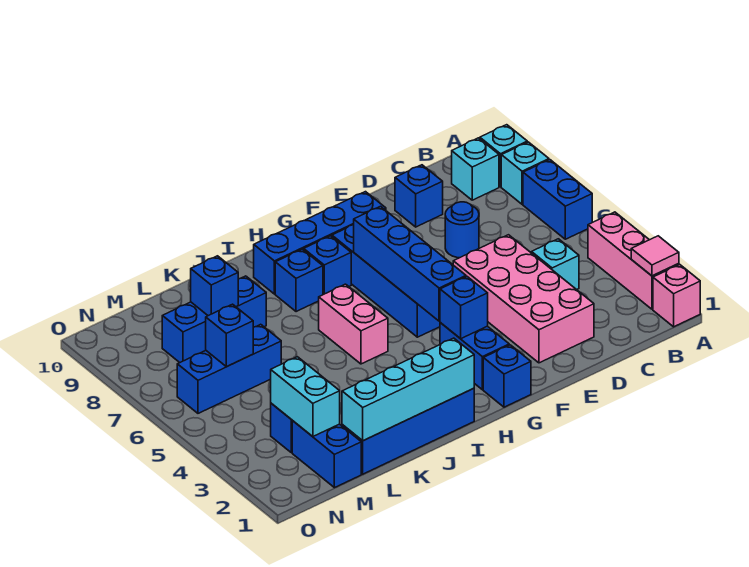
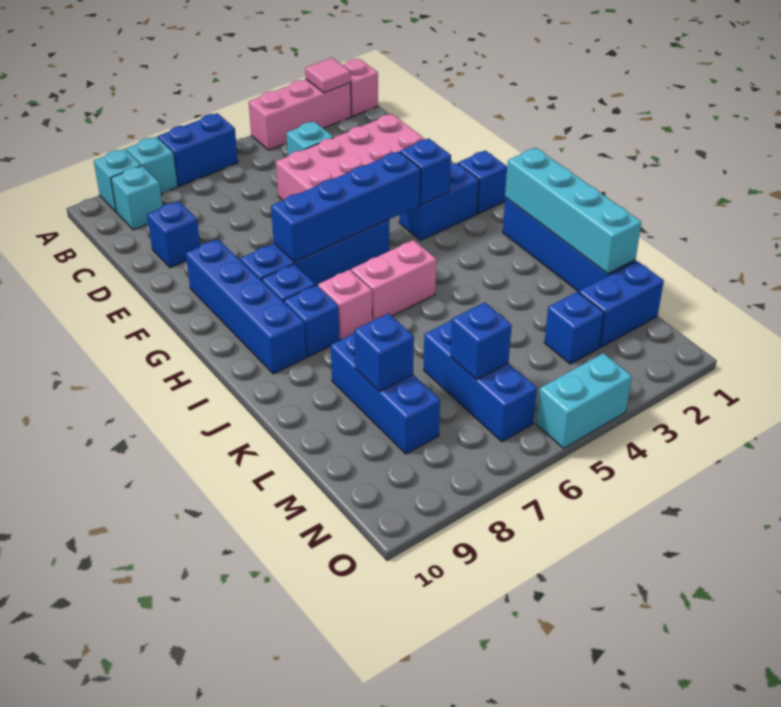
blue 1x1 round brick [445,202,479,258] -> none
none -> pink 1x1 brick [318,270,372,340]
cyan 1x2 brick [271,357,340,437] -> cyan 1x2 brick moved to [536,353,632,448]

